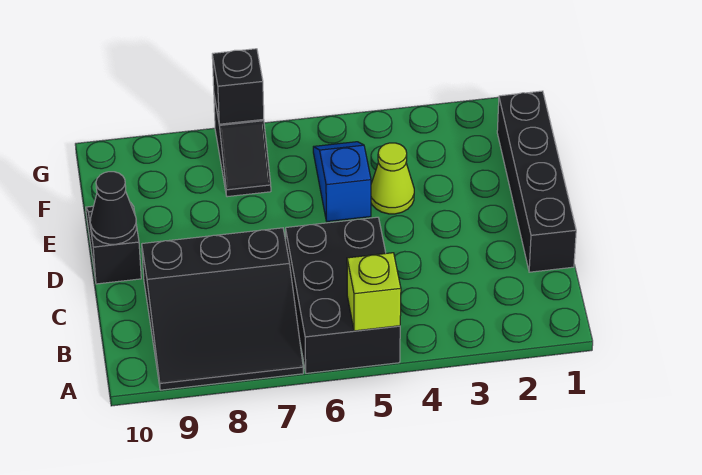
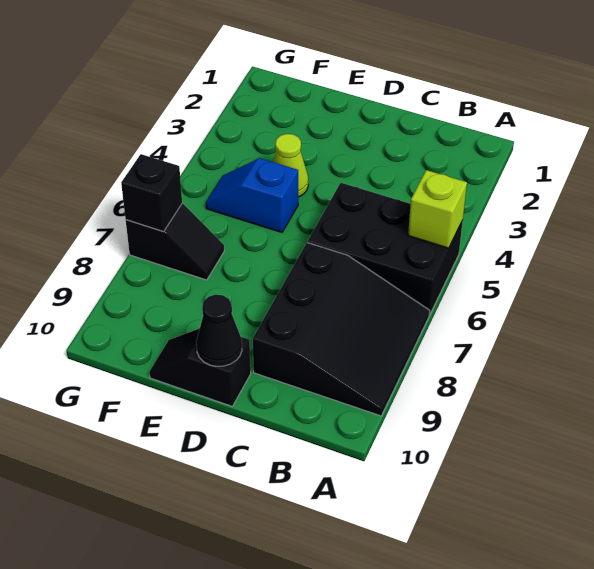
black 1x4 brick [497,91,576,272] -> none

